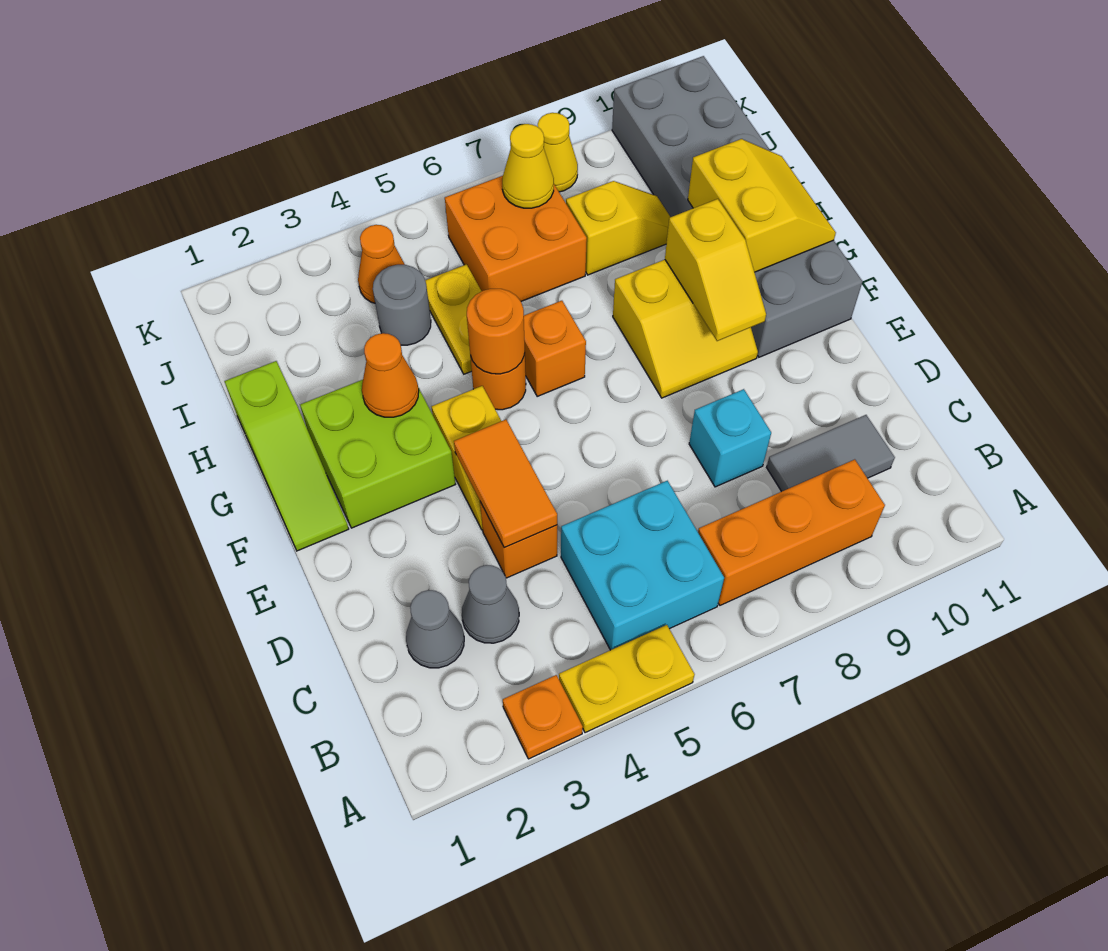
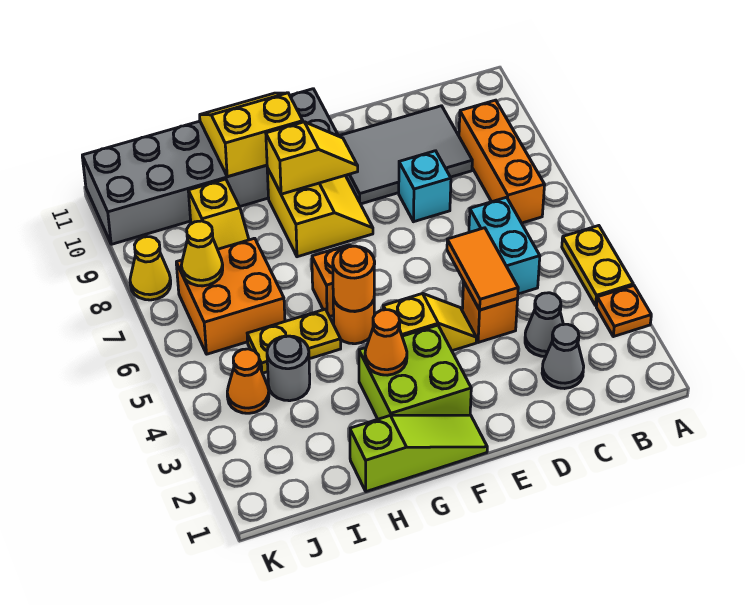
cyan 2x2 brick [561,481,724,650] -> cyan 1x2 brick [469,197,540,294]
grey 1x2 tile [767,415,895,492] -> grey 2x3 tile [339,106,472,204]
orange 1x2 tile [454,420,557,548] -> orange 1x2 tile turned to [447,228,518,310]
yellow 1x2 slope [566,181,670,275] -> yellow 1x2 slope turned to [188,179,249,249]

